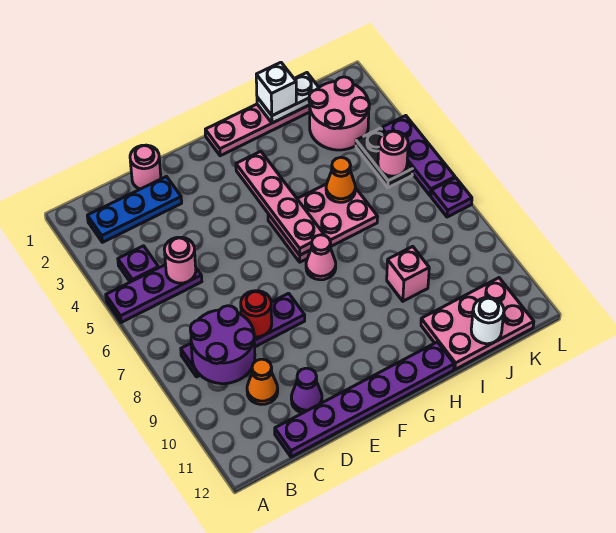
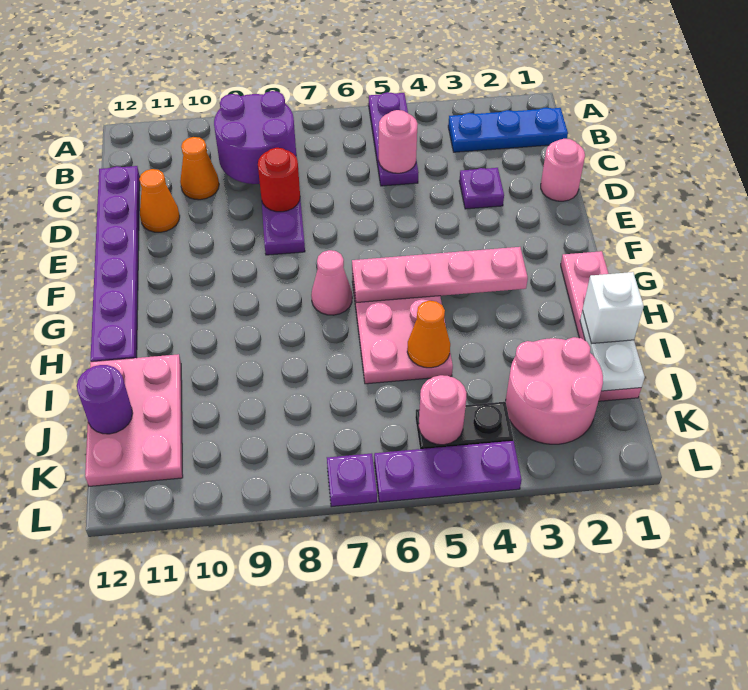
blue 1x3 plate [87,177,182,242] -> blue 1x3 plate turned to [448,108,568,152]
purple 1x1 plate [118,246,159,282] -> purple 1x1 plate moved to [459,168,504,209]
purple 1x1 cone [291,368,322,413] -> orange 1x1 cone [139,169,180,232]
pink 1x1 brick [387,246,429,301] -> none
white 1x1 round brick [471,297,504,344] -> purple 1x1 round brick [77,365,133,434]

